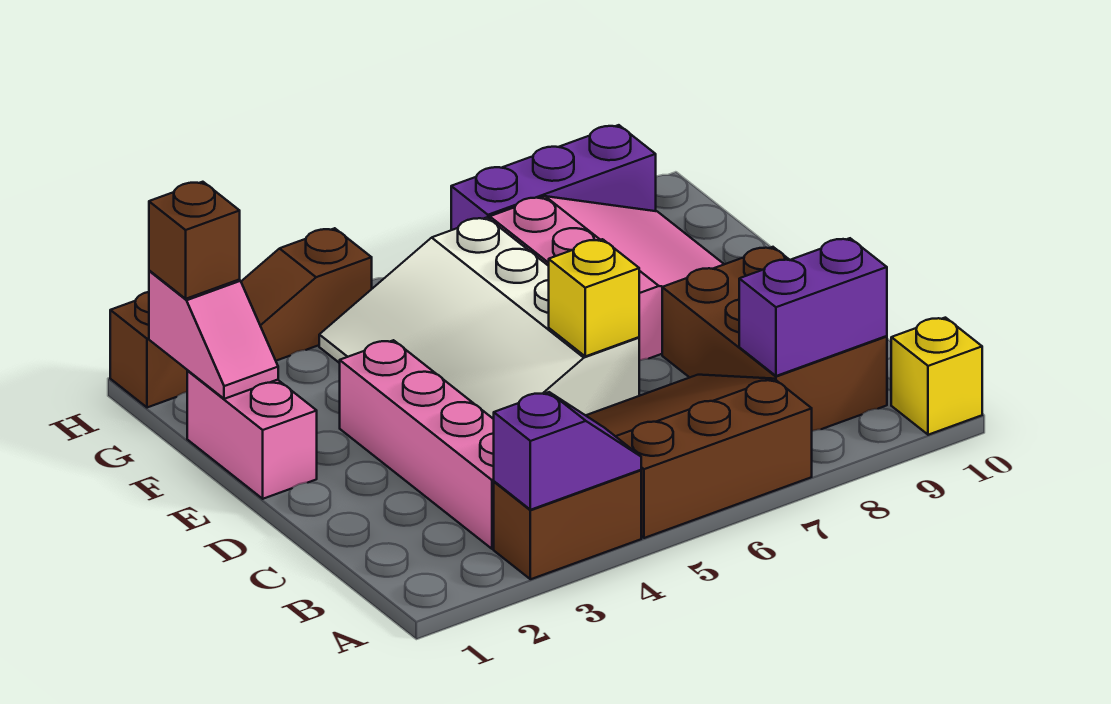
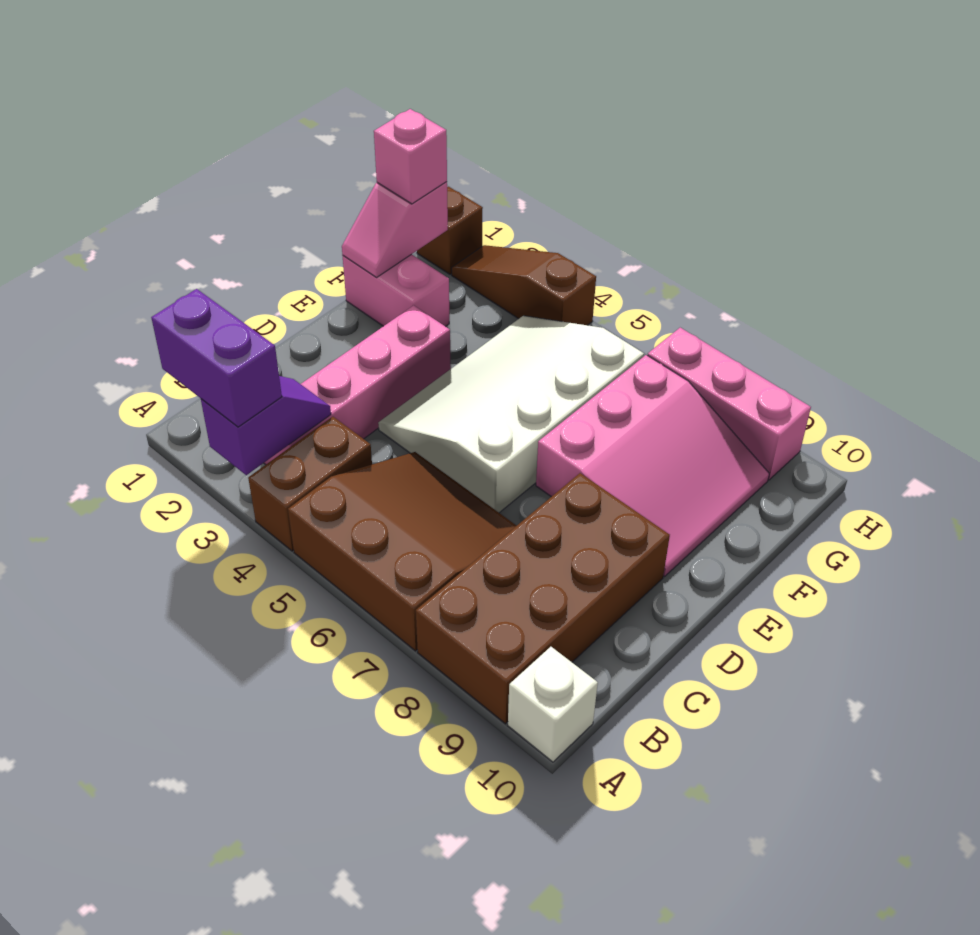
brown 1x2 brick [494,470,641,579] -> brown 1x2 brick turned to [248,417,372,551]
purple 1x2 slope [494,392,641,510] -> purple 1x2 slope turned to [201,376,331,475]
yellow 1x1 brick [891,318,982,435] -> white 1x1 brick [508,647,598,762]
brown 2x3 brick [662,247,887,431] -> brown 2x4 brick [416,473,670,724]
purple 1x2 brick [739,238,887,376] -> purple 1x2 brick moved to [151,289,282,427]
yellow 1x1 brick [549,239,639,356] -> none
pink 1x2 brick [187,371,317,499] -> pink 1x2 brick turned to [343,254,449,327]
brown 1x1 brick [149,182,240,299] -> pink 1x1 brick [374,109,447,204]
purple 1x3 brick [451,125,656,230] -> pink 1x3 brick [648,328,811,480]

